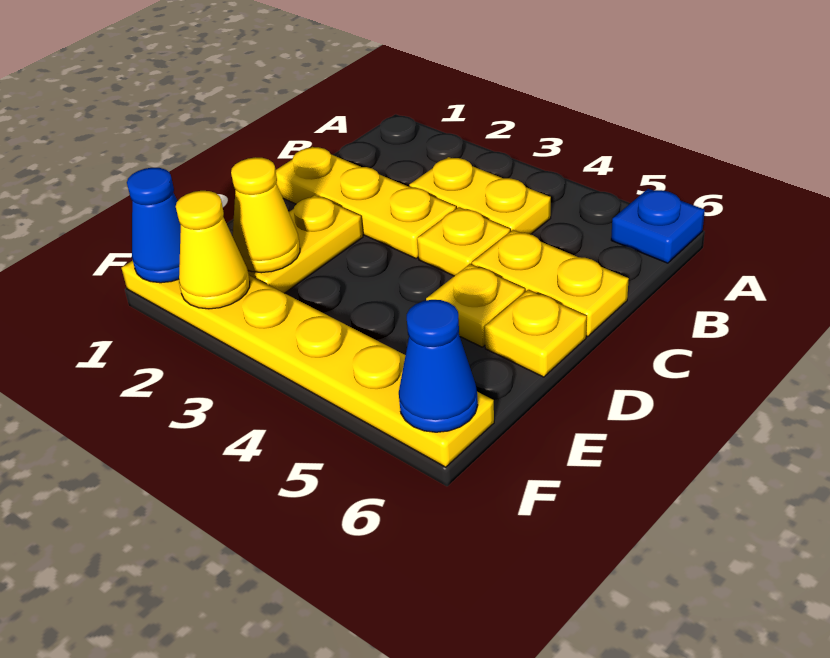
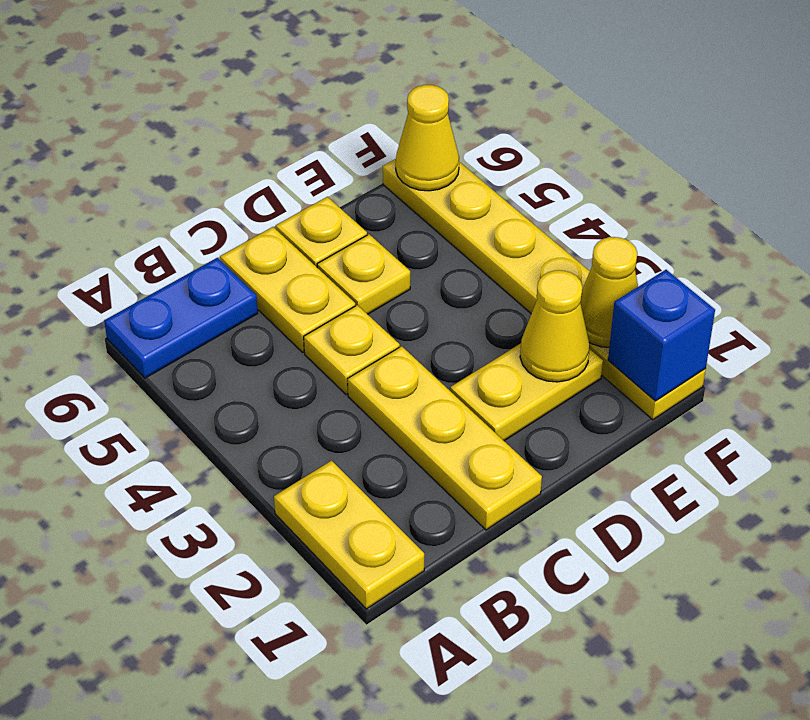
blue 1x1 plate [611,189,705,263] -> blue 1x2 plate [104,258,258,378]
yellow 1x2 plate [409,157,551,234] -> yellow 1x2 plate moved to [274,461,424,609]
blue 1x1 cone [127,168,181,283] -> blue 1x1 brick [608,270,715,401]
blue 1x1 cone [399,300,478,432] -> yellow 1x1 cone [396,85,459,191]

